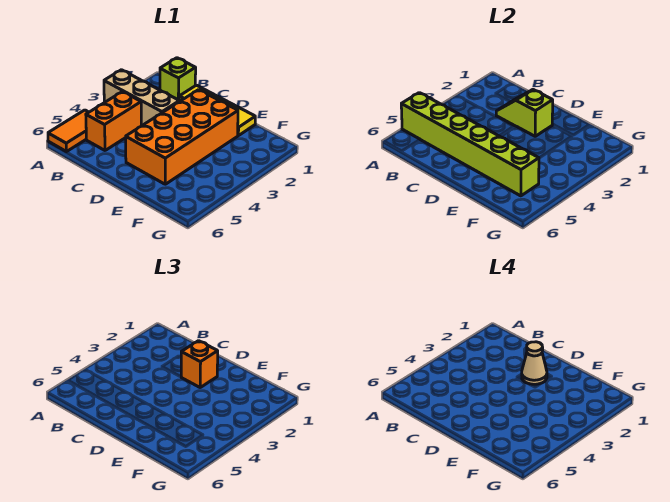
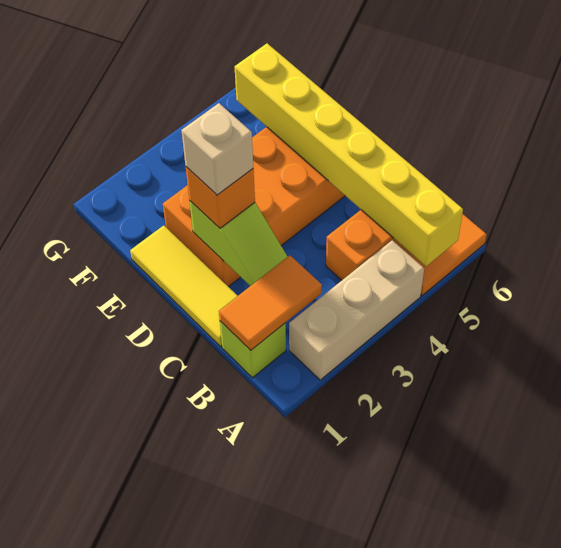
tan 1x3 brick [104,70,179,126] -> tan 1x3 brick turned to [289,240,424,380]
lime 1x6 brick [401,93,539,196] -> yellow 1x6 brick [235,44,463,266]
none -> orange 1x2 tile [219,255,322,350]
tan 1x1 cone [522,342,547,384] -> tan 1x1 brick [181,103,253,195]

